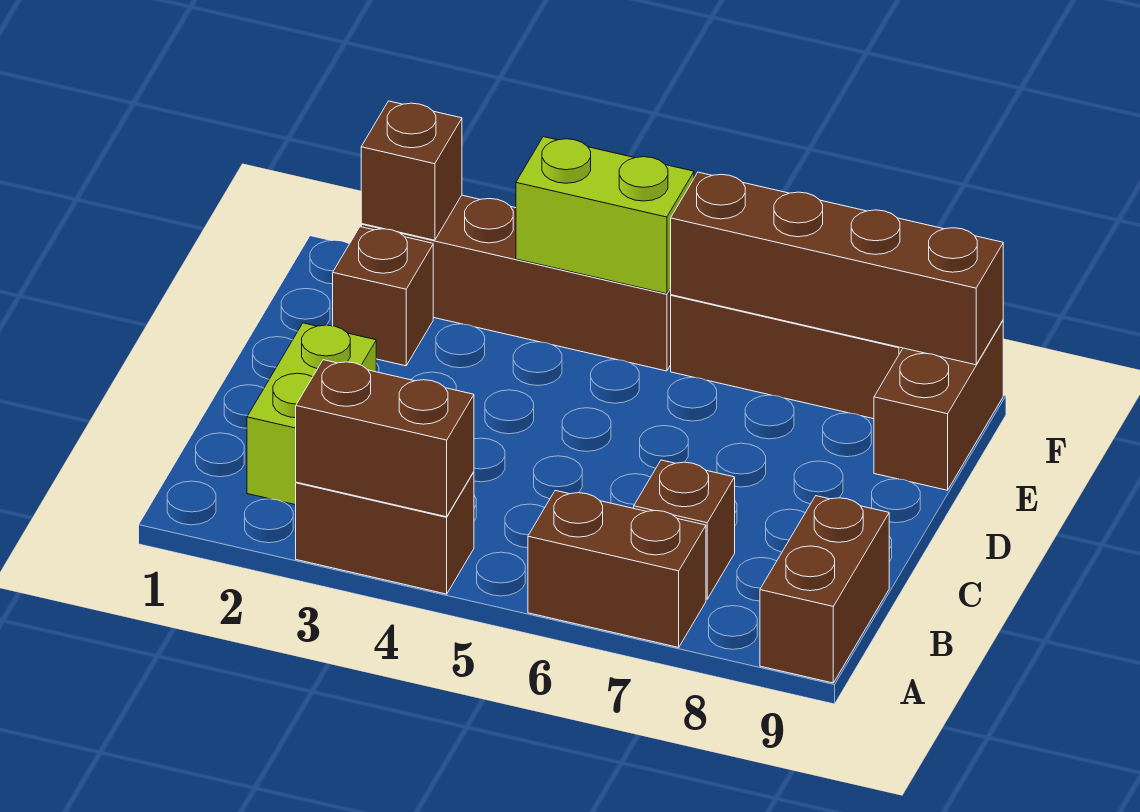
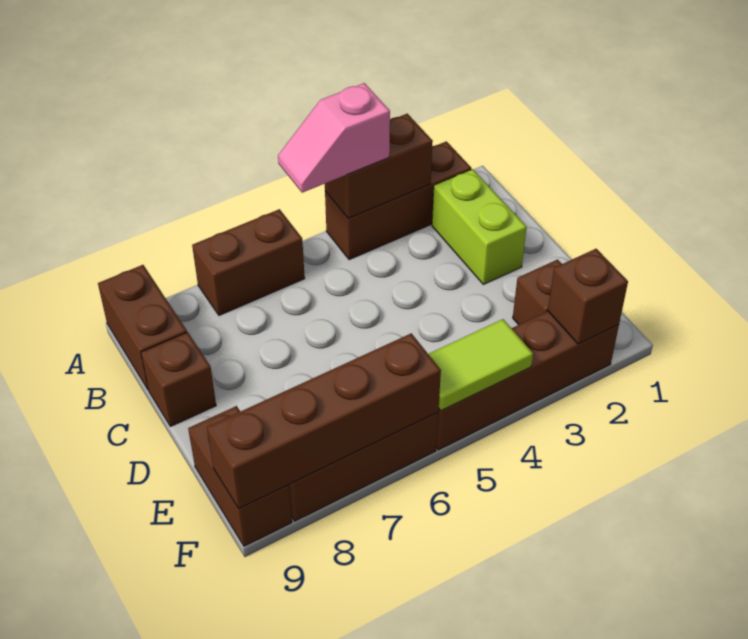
brown 1x2 brick [296,472,474,594] -> brown 1x3 brick [325,141,471,260]
none -> pink 1x2 slope [278,83,390,193]
brown 1x1 brick [634,460,735,599] -> brown 1x1 brick moved to [141,332,216,427]
lime 1x2 brick [516,137,694,294] -> lime 1x2 tile [429,319,533,411]

